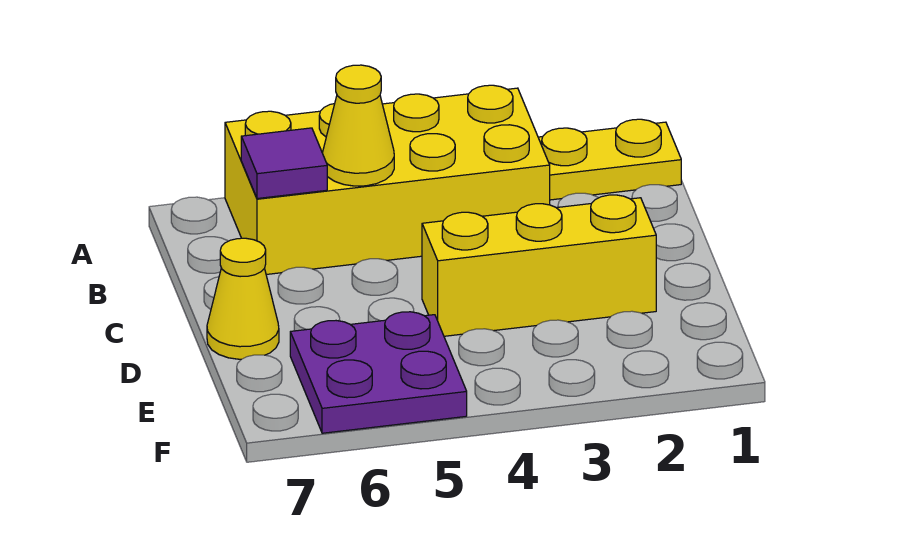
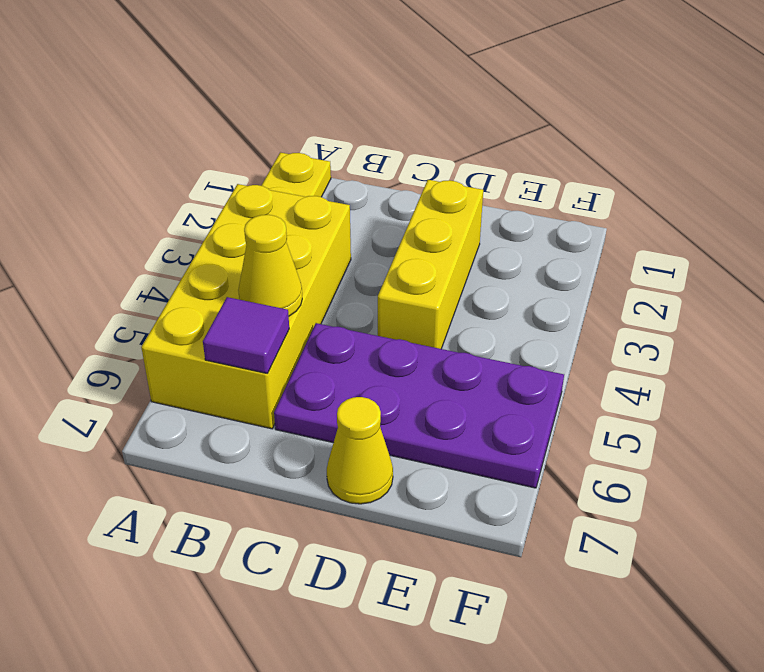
purple 2x2 plate [290,312,467,433] -> purple 2x4 plate [274,323,564,488]

